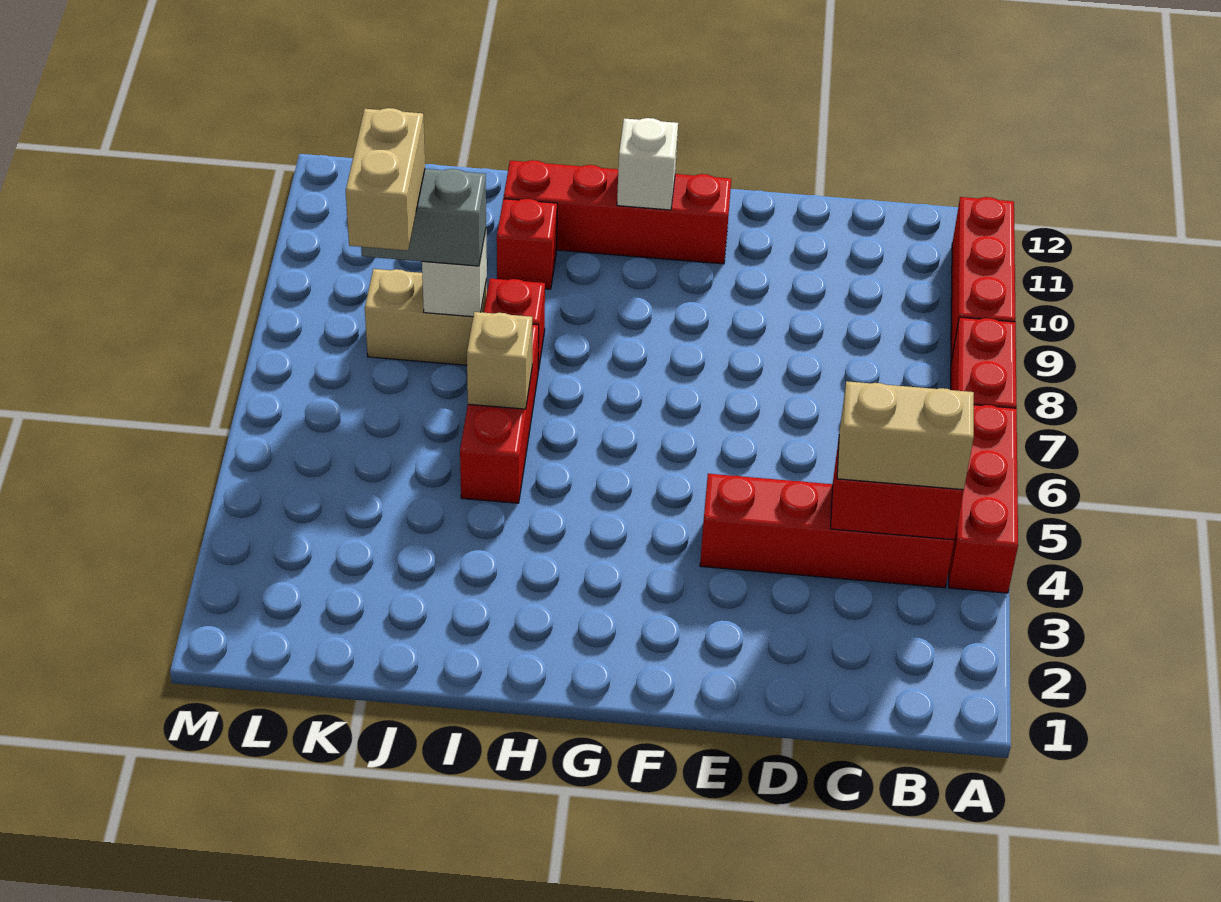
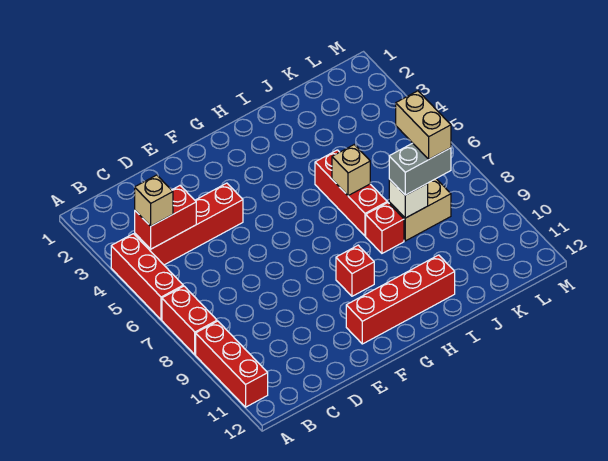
tan 1x2 brick [837,381,974,490] -> tan 1x1 brick [135,175,173,226]
white 1x1 brick [617,118,678,210] -> none
red 1x1 brick [497,199,557,289] -> red 1x1 brick moved to [336,245,374,296]

